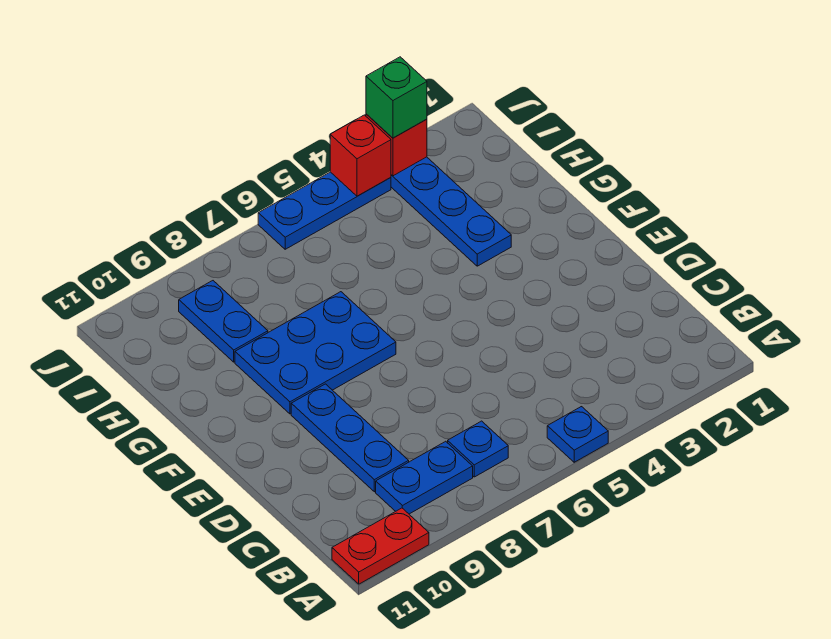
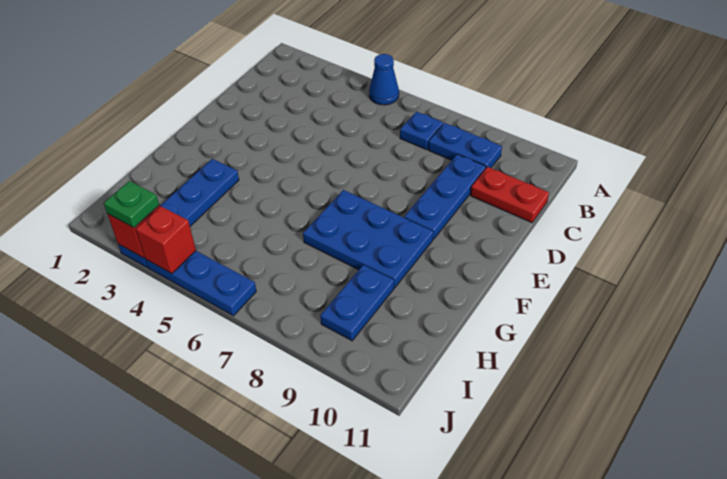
blue 1x1 plate [547,407,608,462] -> blue 1x1 cone [369,54,399,105]
red 1x2 plate [332,508,429,584] -> red 1x2 plate moved to [471,167,549,223]
green 1x1 brick [366,57,427,138] -> green 1x1 plate [104,181,159,228]

